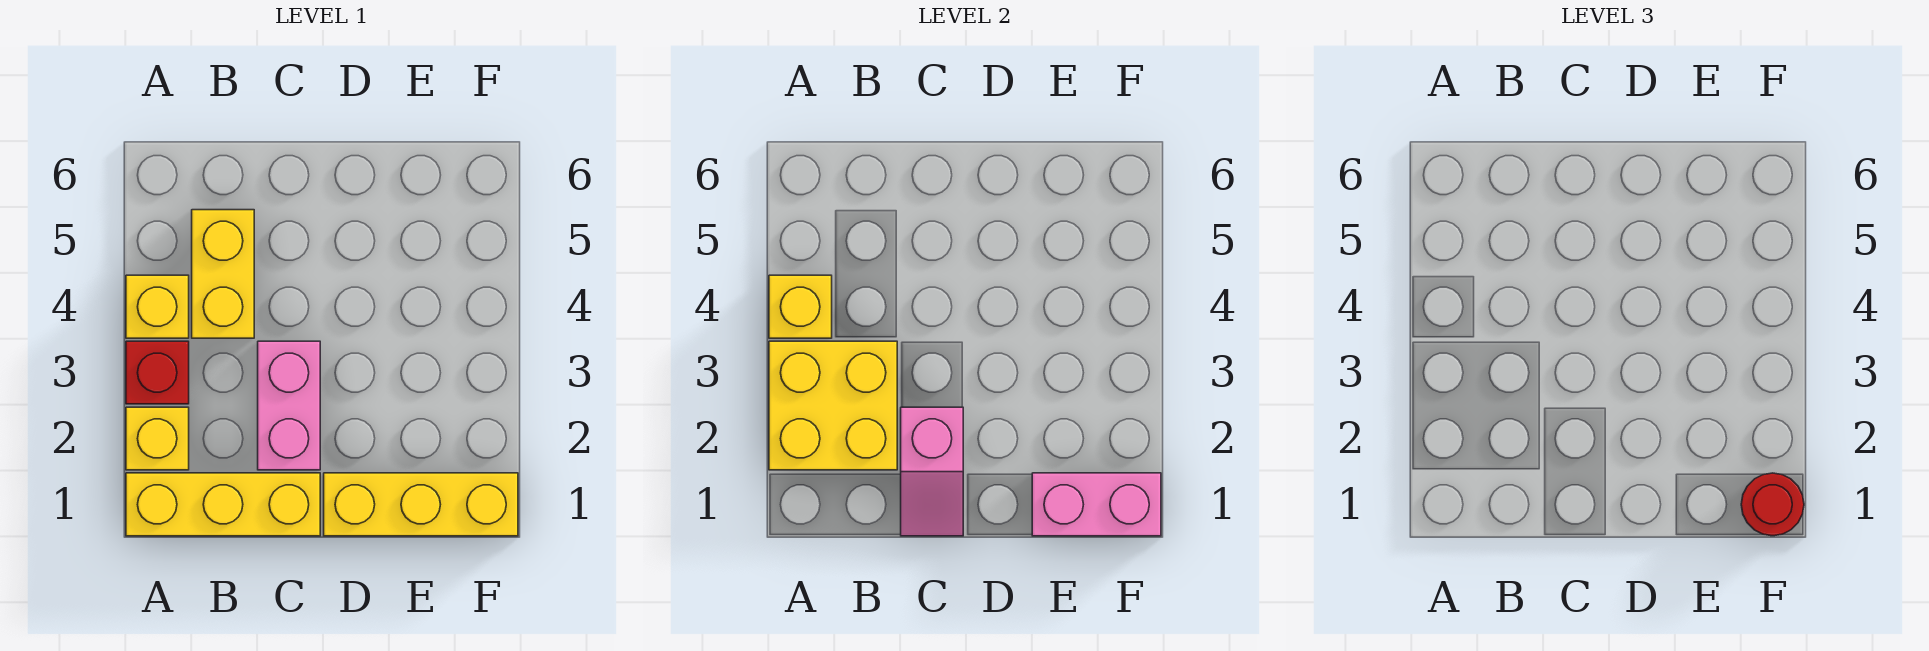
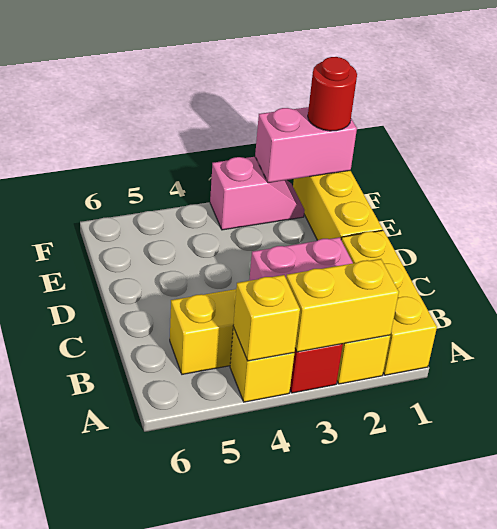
yellow 2x2 brick [769,341,897,470] -> yellow 1x2 brick [286,259,399,352]
pink 1x2 slope [901,407,963,536] -> pink 1x2 slope moved to [210,157,305,230]
pink 1x2 brick [1032,473,1161,536] -> pink 1x2 brick turned to [255,107,357,183]

